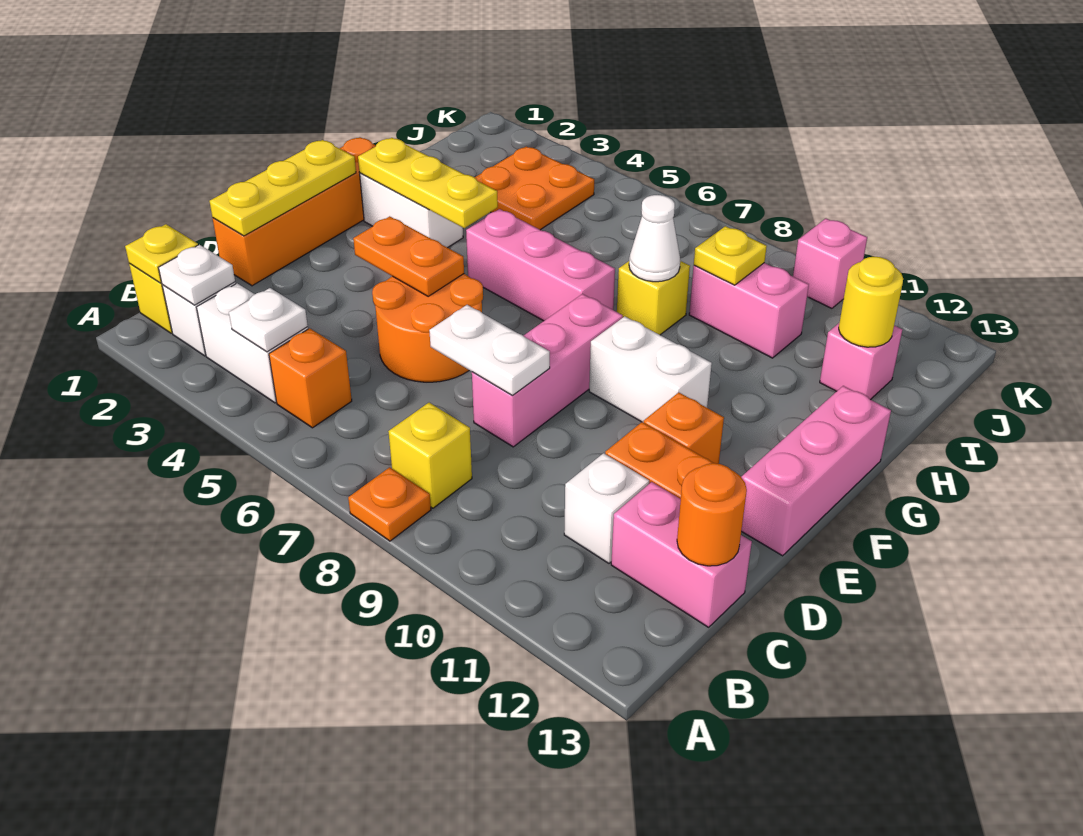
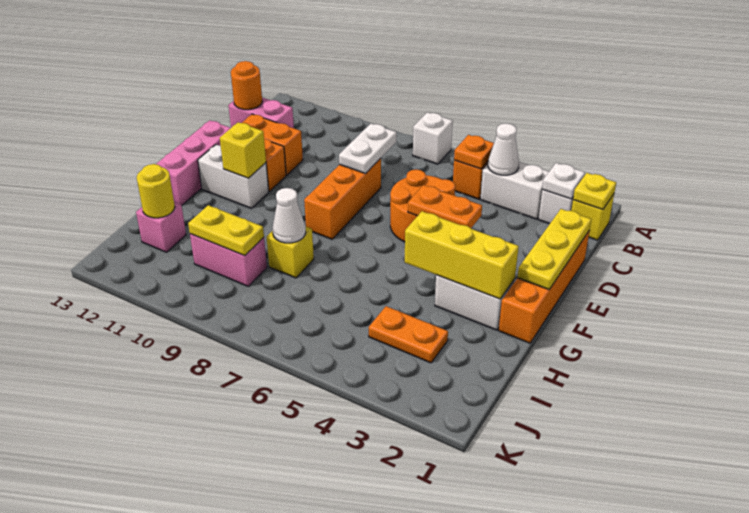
orange 1x1 plate [348,467,431,541] -> orange 1x1 plate moved to [454,135,494,169]
white 1x1 plate [229,288,308,352] -> white 1x1 cone [488,123,519,175]
yellow 1x1 brick [388,403,472,508] -> yellow 1x1 brick moved to [220,122,266,178]
white 1x1 brick [564,453,649,563] -> white 1x1 brick moved to [413,112,453,164]
white 1x2 plate [429,305,550,395] -> white 1x2 plate turned to [339,124,397,174]
pink 1x3 brick [472,294,623,447] -> orange 1x3 brick [304,158,381,239]
white 1x2 brick [589,316,712,423] -> white 1x2 brick moved to [198,145,269,208]
yellow 1x3 plate [358,138,498,228] -> yellow 1x3 brick [405,211,519,299]
pink 1x3 brick [466,209,615,321] -> none
orange 2x2 plate [474,147,594,230] -> orange 1x2 plate [369,306,448,363]
yellow 1x1 plate [694,226,767,285] -> yellow 1x2 plate [188,205,264,256]
pink 1x1 brick [793,219,867,308] -> none

